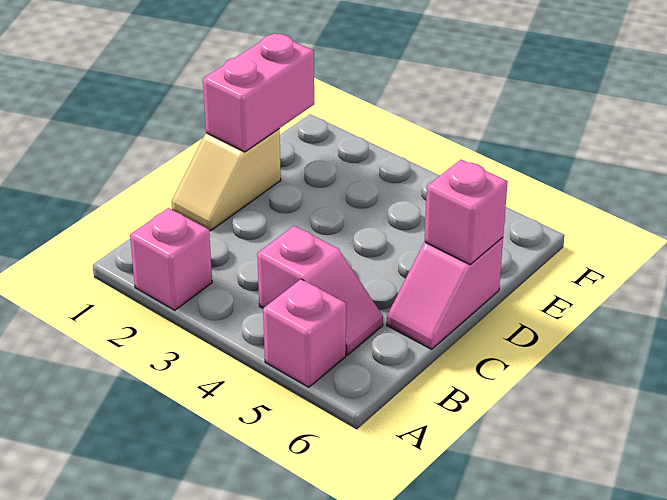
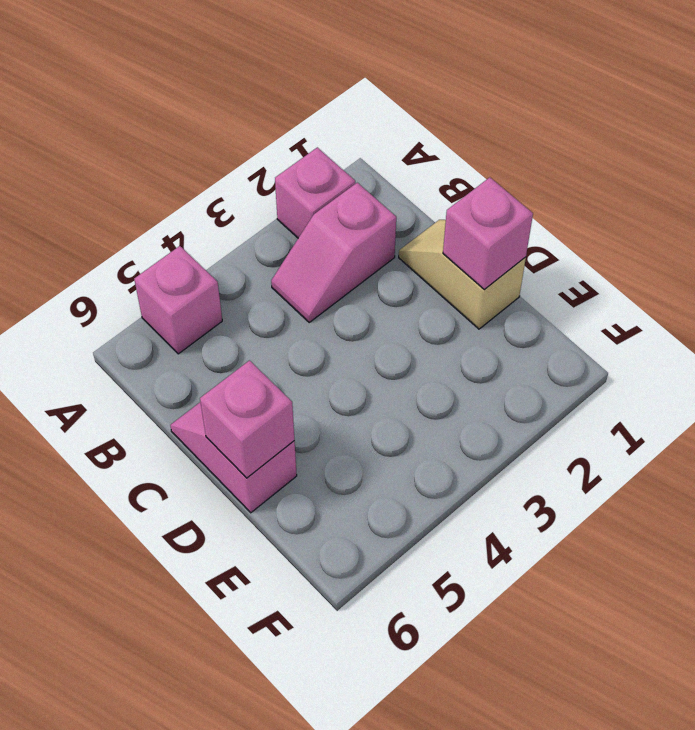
pink 1x2 slope [257,226,383,355] -> pink 1x2 slope moved to [271,183,396,322]
pink 1x2 brick [203,33,314,152] -> pink 1x1 brick [443,177,533,290]

